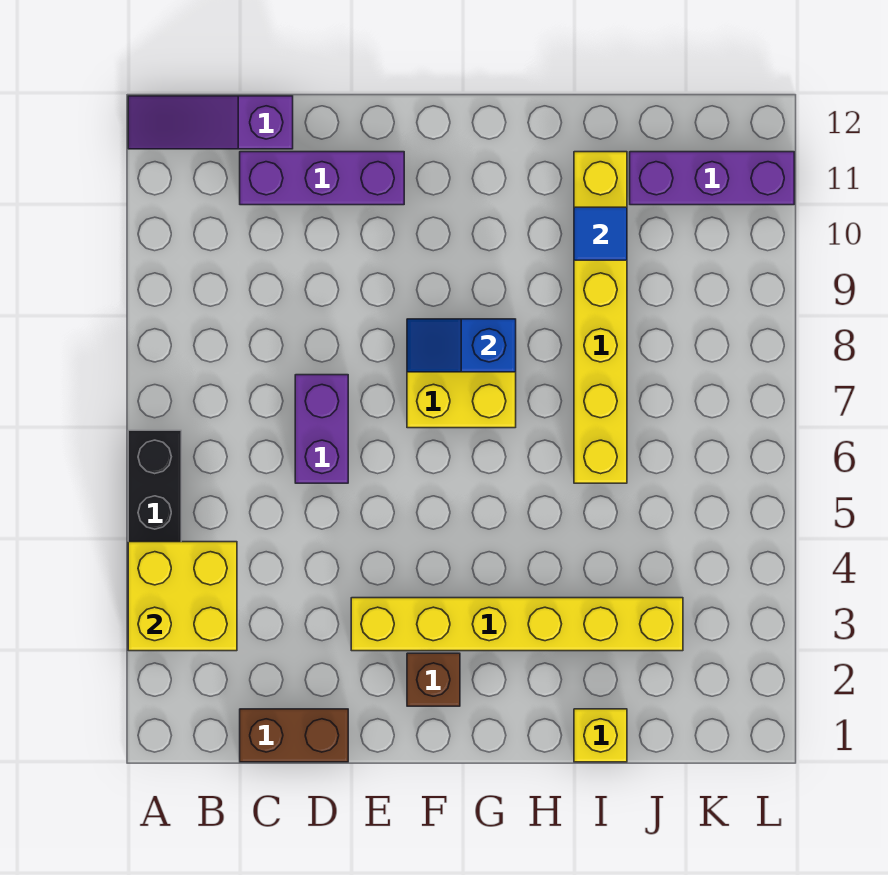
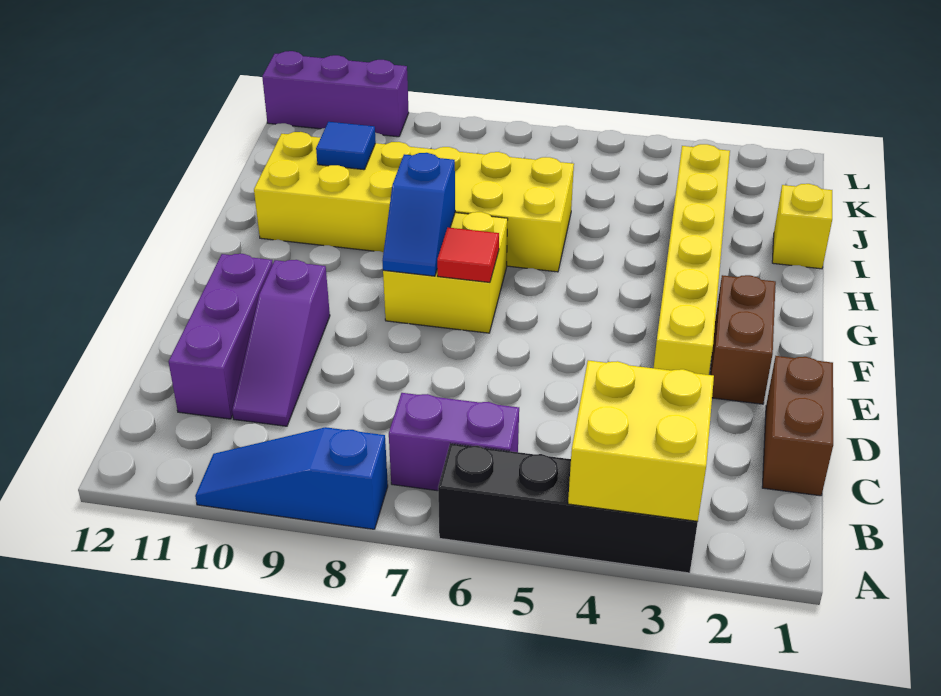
none -> blue 1x3 slope [195,427,388,529]
purple 1x3 slope [128,96,293,149] -> purple 1x3 slope moved to [232,260,330,426]
purple 1x2 brick [295,375,348,483] -> purple 1x2 brick moved to [389,393,519,491]
brown 1x1 brick [407,653,460,706] -> brown 1x2 brick [710,275,776,404]
none -> red 1x1 tile [437,228,499,282]
yellow 1x6 brick [574,152,627,483] -> yellow 2x6 brick [254,132,574,272]
purple 1x3 brick [630,152,794,205] -> purple 1x3 brick turned to [262,51,409,137]

